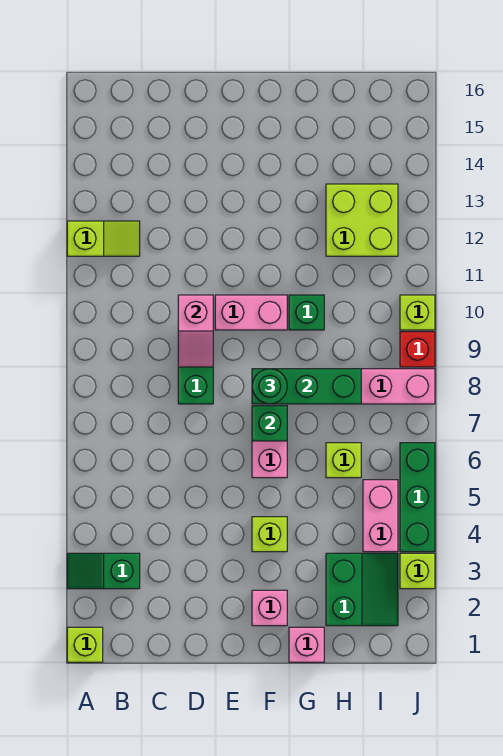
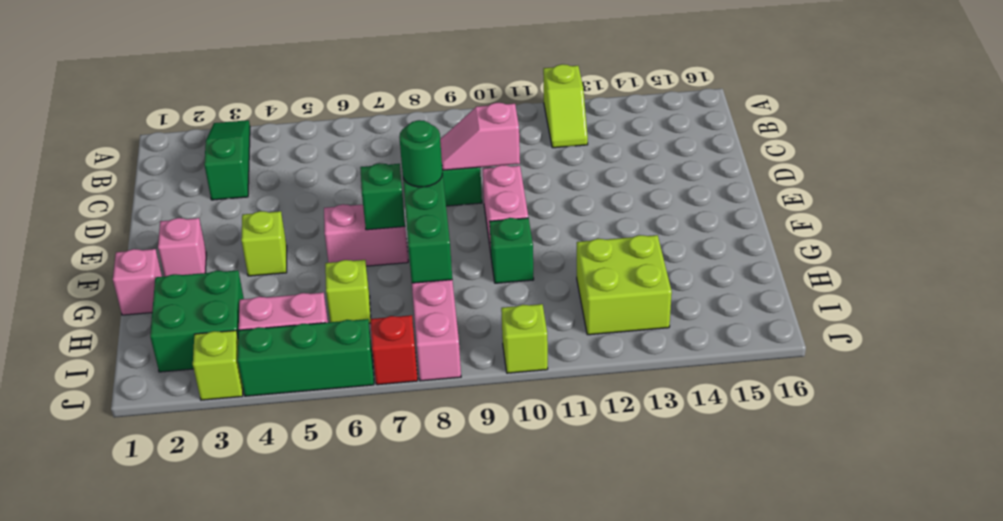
lime 1x1 brick [67,627,103,662] -> none
green 1x2 slope [67,553,140,589] -> green 1x3 slope [204,120,250,200]
green 2x2 slope [326,553,398,626] -> green 2x2 brick [150,270,244,372]
red 1x1 brick [400,332,435,367] -> red 1x1 brick moved to [371,315,418,385]

